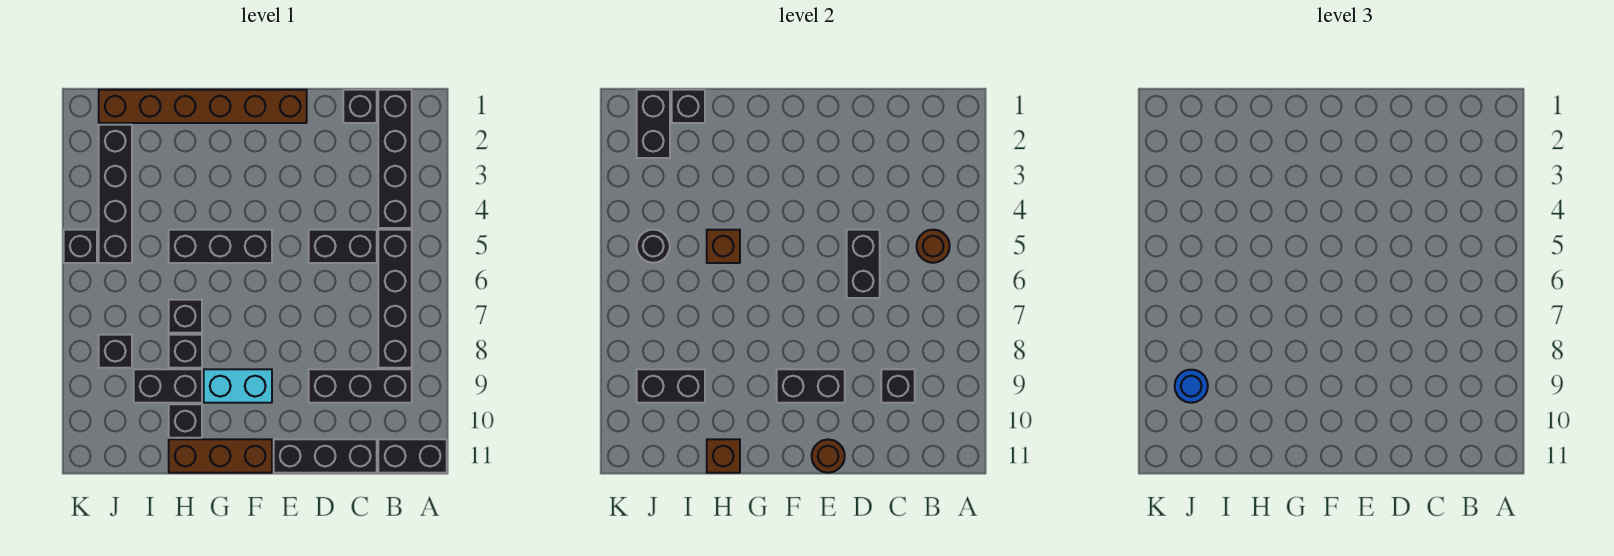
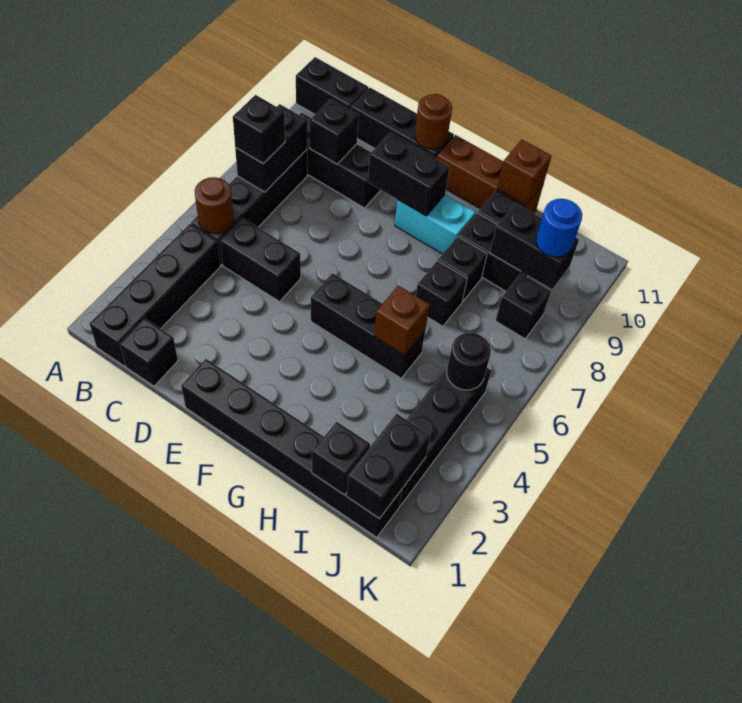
black 1x2 brick [847,230,880,298] -> black 1x2 brick moved to [235,104,307,192]
brown 1x6 brick [99,90,307,123] -> black 1x6 brick [181,359,402,538]
black 1x1 brick [64,230,97,263] -> black 1x1 brick moved to [233,95,285,164]

